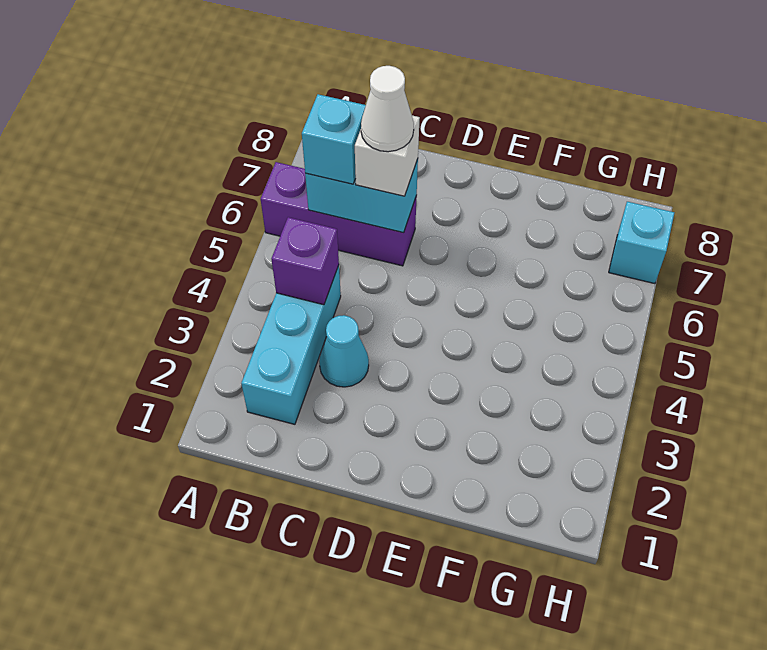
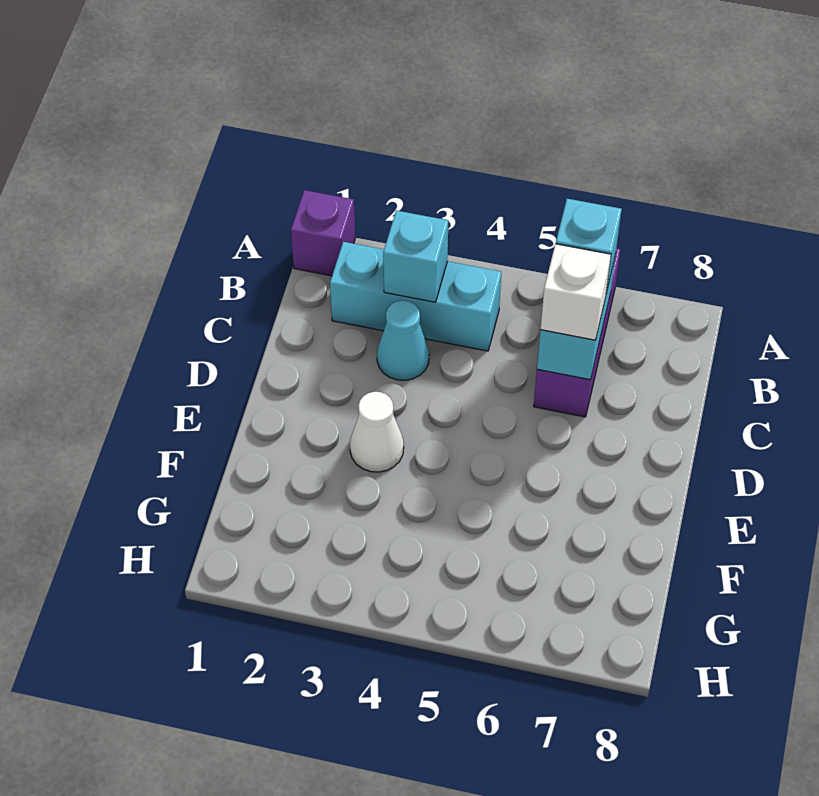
purple 1x1 brick [272,217,339,305] -> purple 1x1 brick moved to [291,190,355,276]
white 1x1 cone [361,66,414,152] -> white 1x1 cone moved to [350,392,404,472]
cyan 1x1 brick [609,202,674,284] -> cyan 1x1 brick moved to [383,211,448,302]

